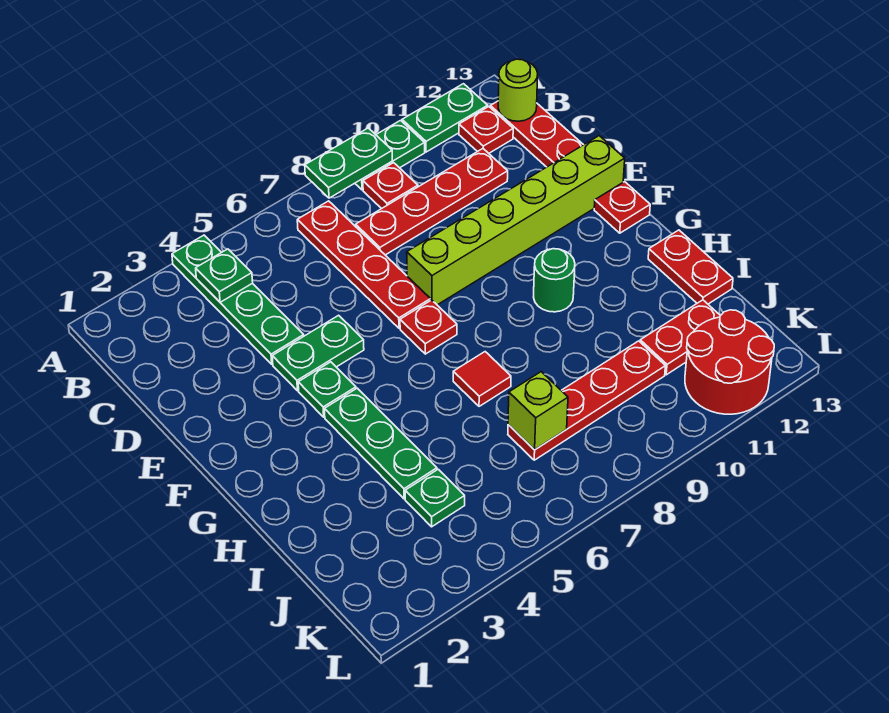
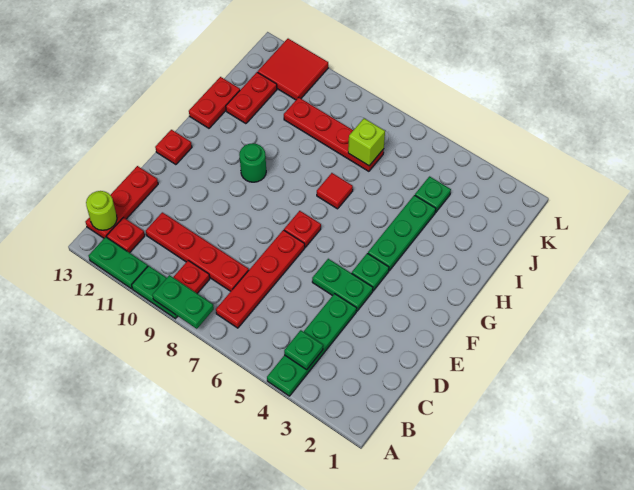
lime 1x6 brick [407,136,625,305] -> none
red 1x2 plate [640,300,720,375] -> red 1x2 plate turned to [226,72,277,124]
red 2x2 round brick [685,310,774,414] -> red 2x2 tile [258,39,328,100]

